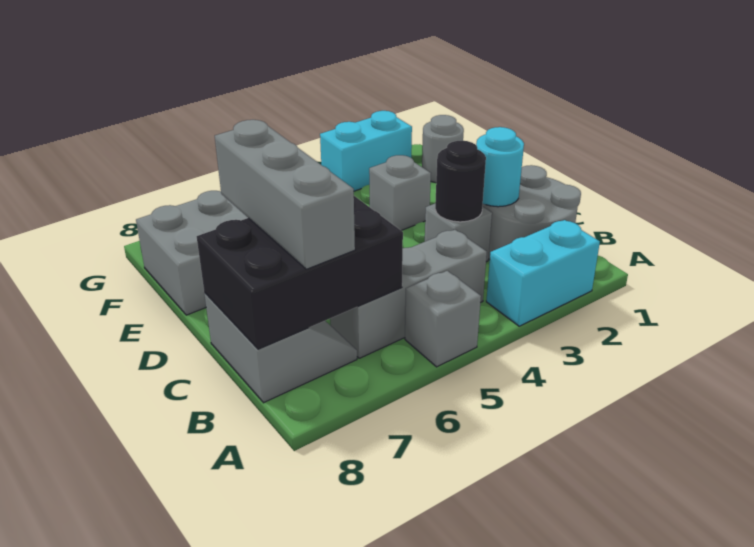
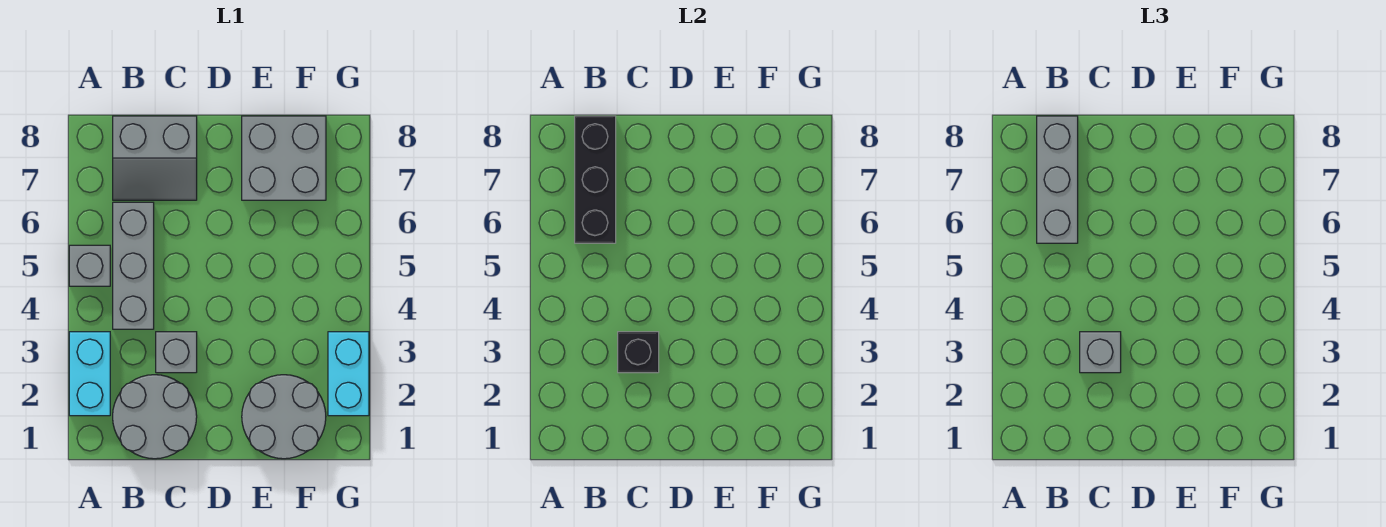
black 2x3 brick [197,196,403,349] -> black 1x3 brick [575,116,616,243]
grey 1x3 brick [215,120,355,269] -> grey 1x3 brick turned to [1037,116,1078,243]
cyan 1x1 round brick [476,127,524,207] -> none
black 1x1 round brick [435,141,486,222] -> black 1x1 brick [618,332,659,373]
grey 1x1 brick [369,155,431,230] -> grey 1x1 brick moved to [1080,332,1121,373]
grey 1x1 round brick [422,115,464,183] -> grey 2x2 round brick [242,375,326,459]

